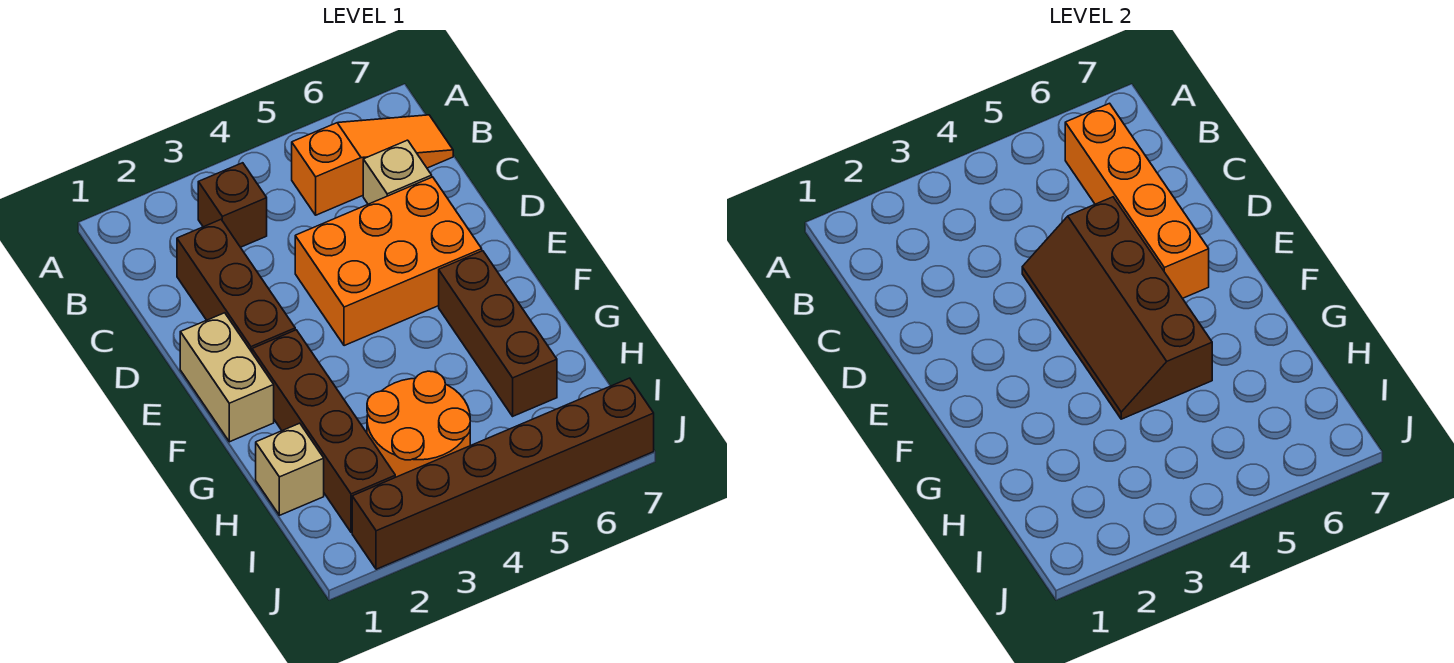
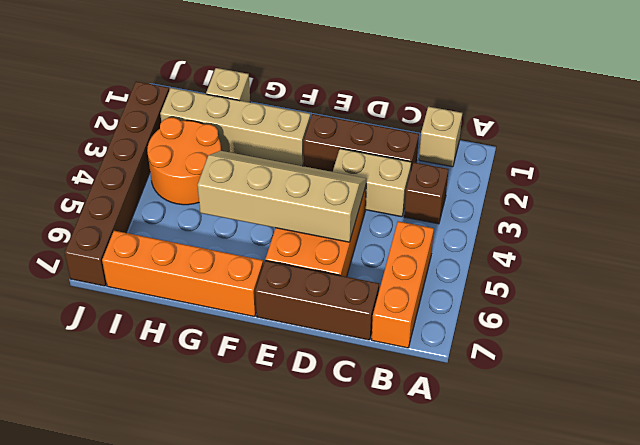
orange 1x3 slope [292,115,453,215] -> orange 1x3 brick [372,221,434,348]
orange 1x4 brick [1065,103,1209,298] -> orange 1x4 brick moved to [102,231,263,317]
tan 1x1 brick [363,140,432,204] -> tan 1x1 brick moved to [419,107,462,167]
brown 2x4 slope [1022,197,1212,419] -> tan 2x4 slope [198,151,367,242]
tan 1x2 brick [180,313,274,442] -> tan 1x2 brick moved to [333,149,411,217]
brown 1x4 brick [252,330,395,532] -> tan 1x4 brick [160,88,310,166]
brown 1x3 brick [439,251,557,416] -> brown 1x3 brick moved to [255,261,379,340]

